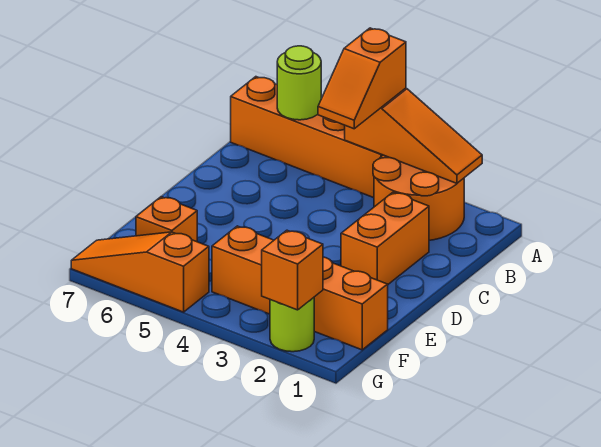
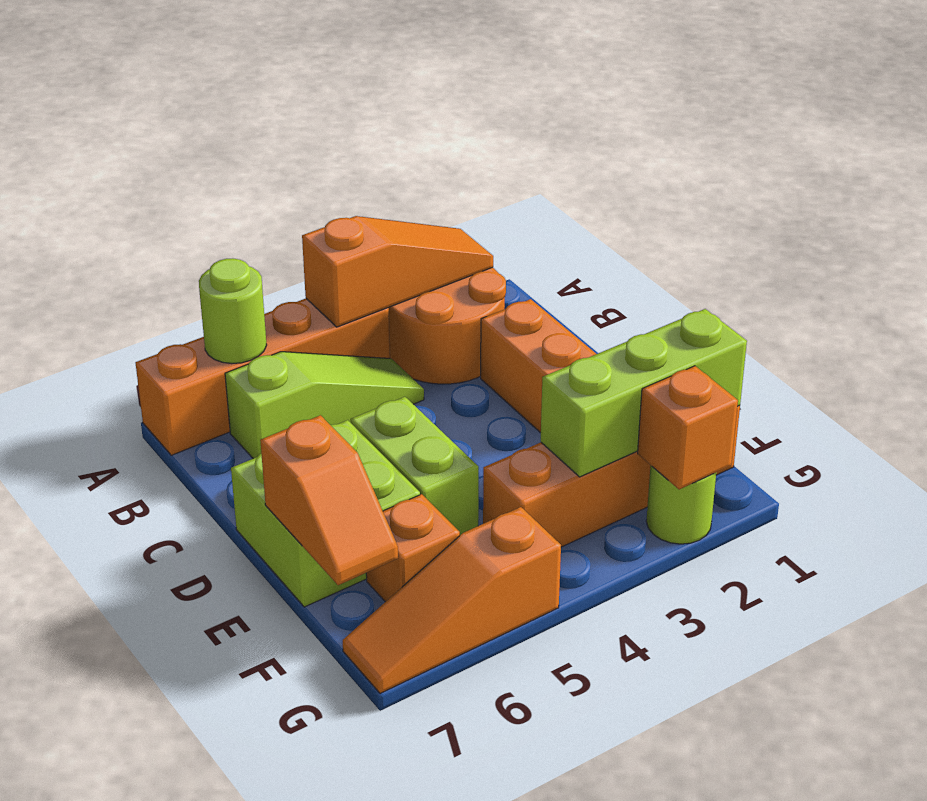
orange 1x2 slope [318,28,406,129] -> orange 1x2 slope moved to [260,415,398,585]
none -> lime 1x3 slope [225,352,424,459]
none -> lime 1x2 brick [351,397,479,535]
none -> lime 2x2 brick [231,420,420,607]
none -> lime 1x3 brick [541,309,747,477]

